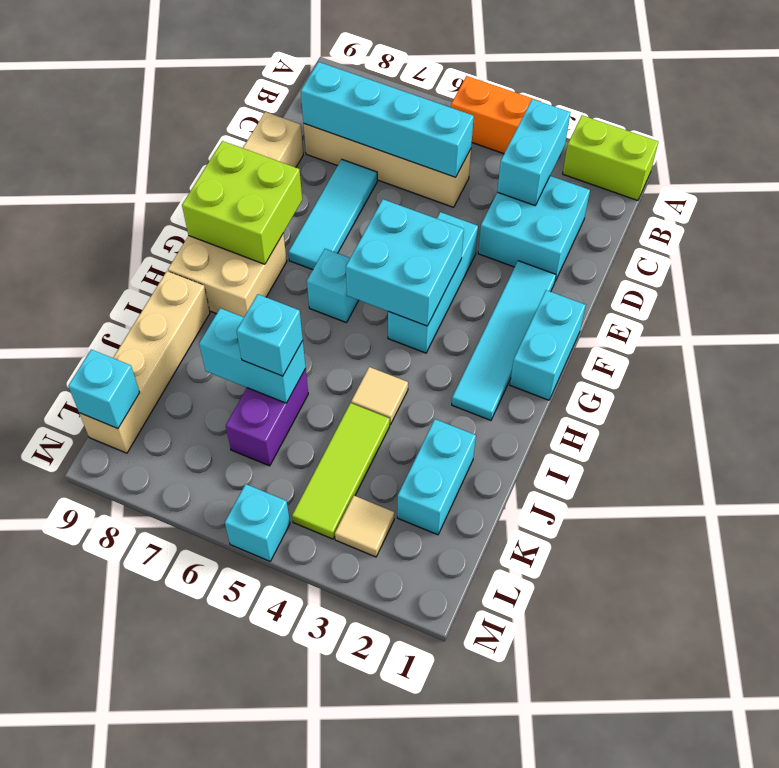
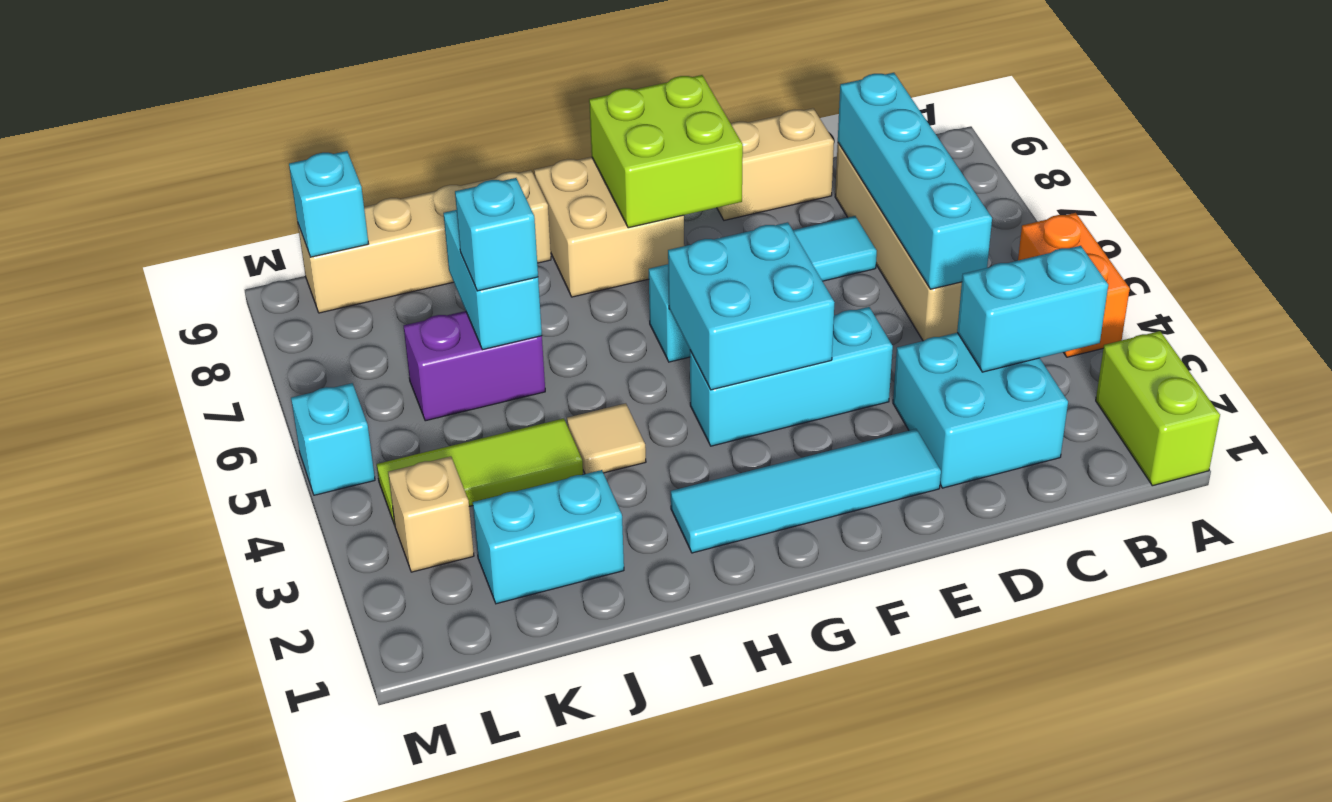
cyan 1x2 brick [510,290,586,400] -> none
tan 1x1 tile [335,496,395,557] -> tan 1x1 brick [388,456,474,572]

